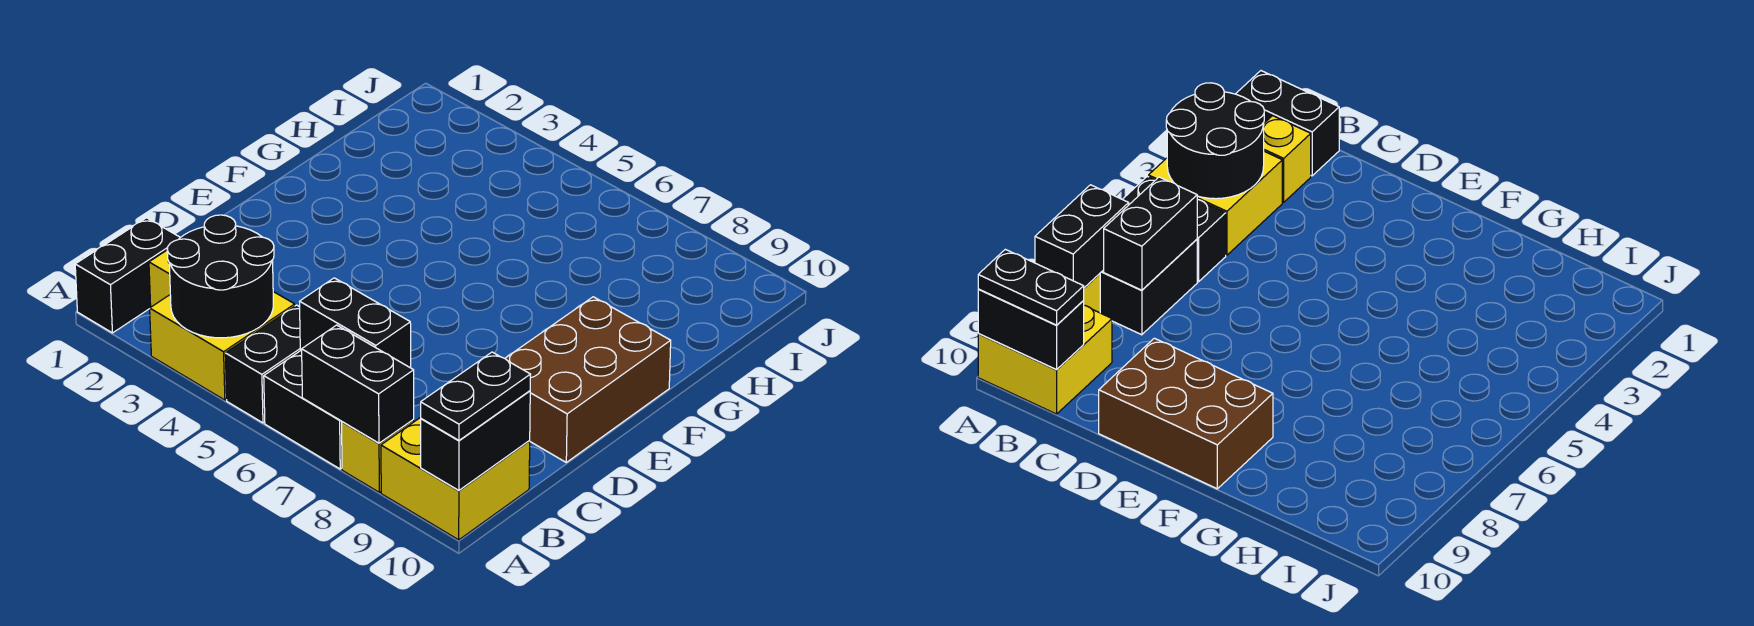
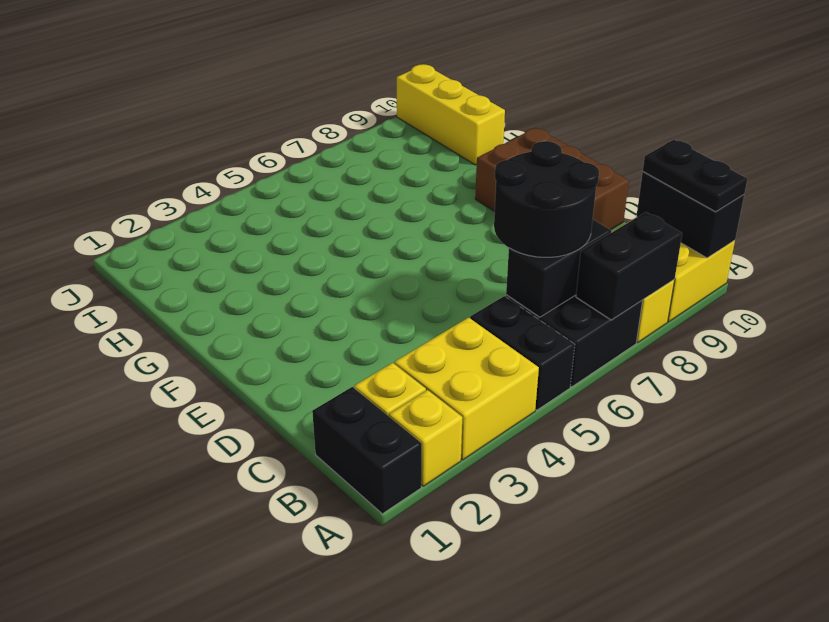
none -> yellow 1x1 brick [389,390,462,486]
black 2x2 round brick [167,215,274,338] -> black 2x2 round brick moved to [494,141,599,257]
none -> yellow 1x3 brick [397,64,505,165]

